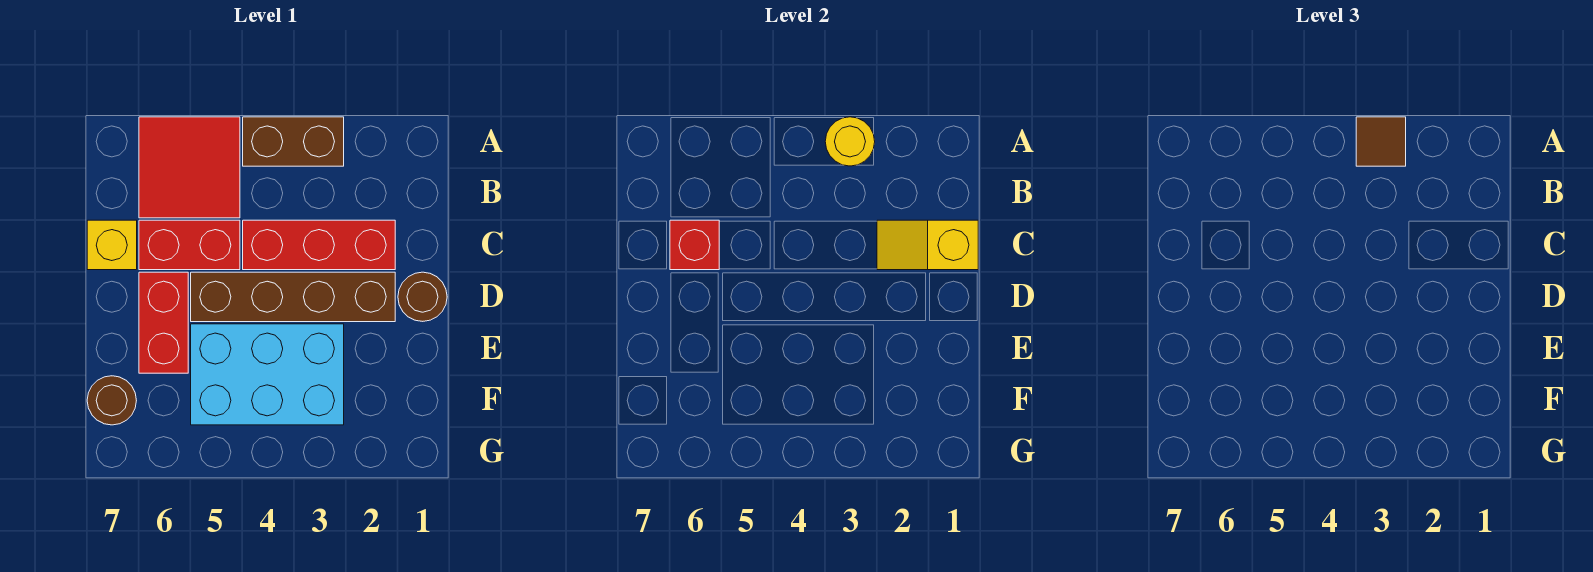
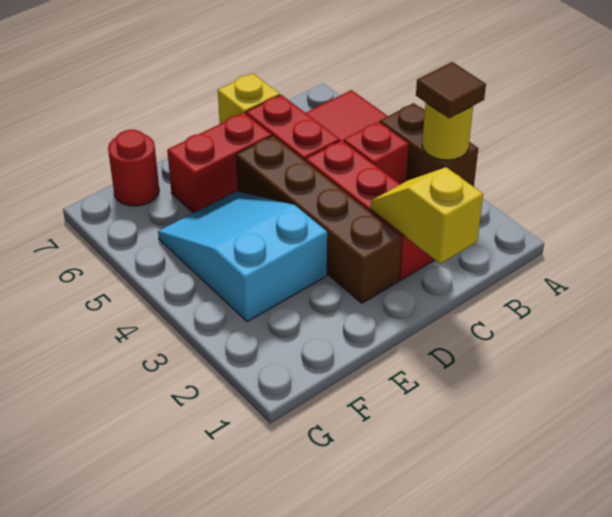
red 1x1 brick [670,220,719,270] -> red 1x1 brick moved to [343,121,409,184]
brown 1x1 round brick [398,272,447,321] -> none
cyan 2x3 brick [191,324,344,425] -> cyan 2x3 slope [158,191,327,322]
brown 1x1 round brick [87,376,136,425] -> red 1x1 round brick [108,130,159,206]

